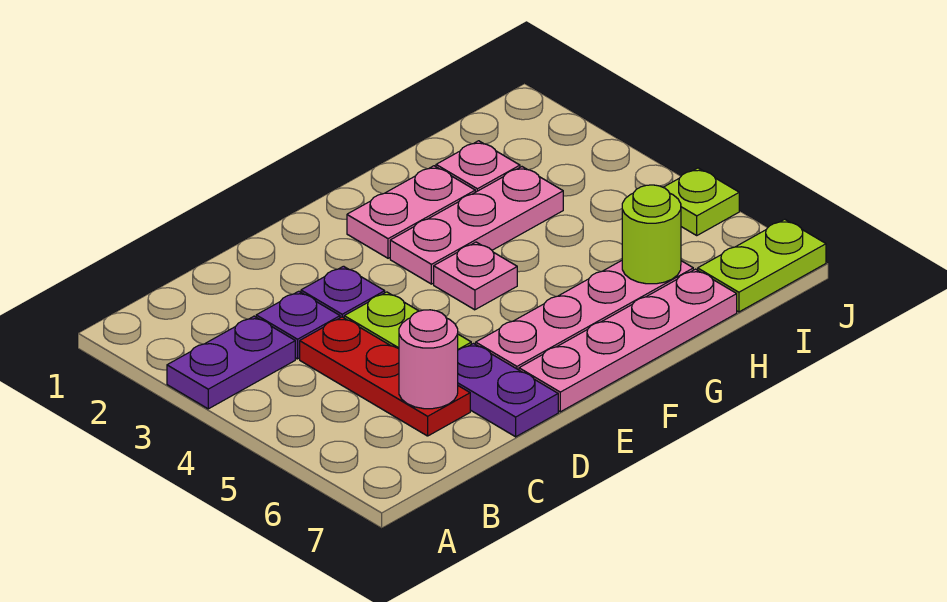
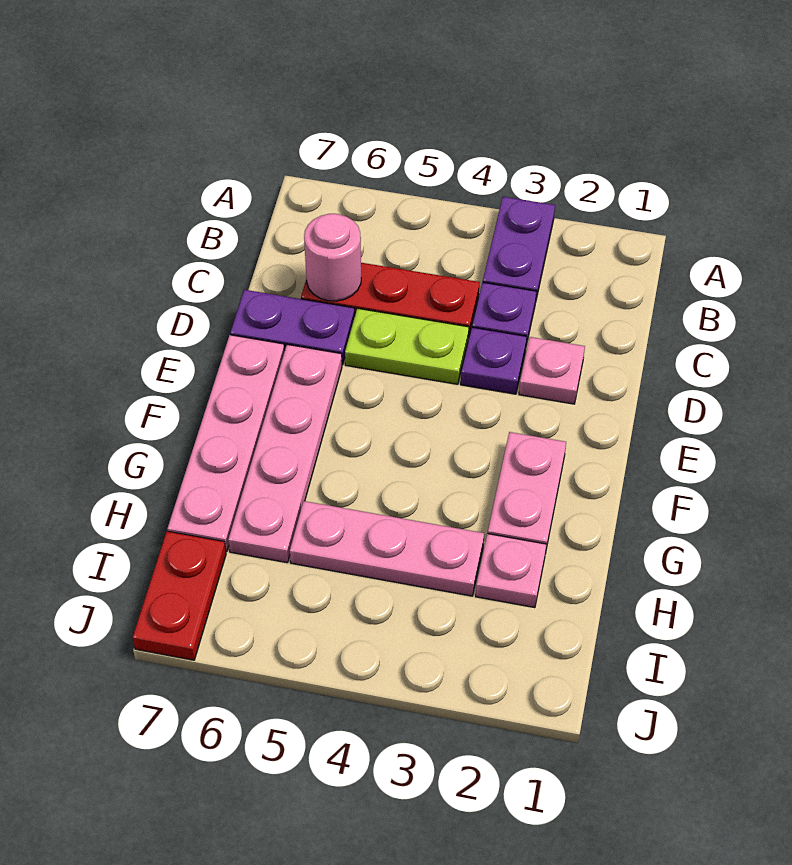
pink 1x3 plate [390,167,563,284] -> pink 1x3 plate turned to [290,501,484,596]
pink 1x1 plate [434,242,517,310] -> pink 1x1 plate moved to [519,337,585,404]
lime 1x1 round brick [622,185,681,284] -> none
lime 1x2 plate [698,219,826,312] -> red 1x2 plate [133,531,226,660]
lime 1x1 plate [663,168,739,235] -> none

